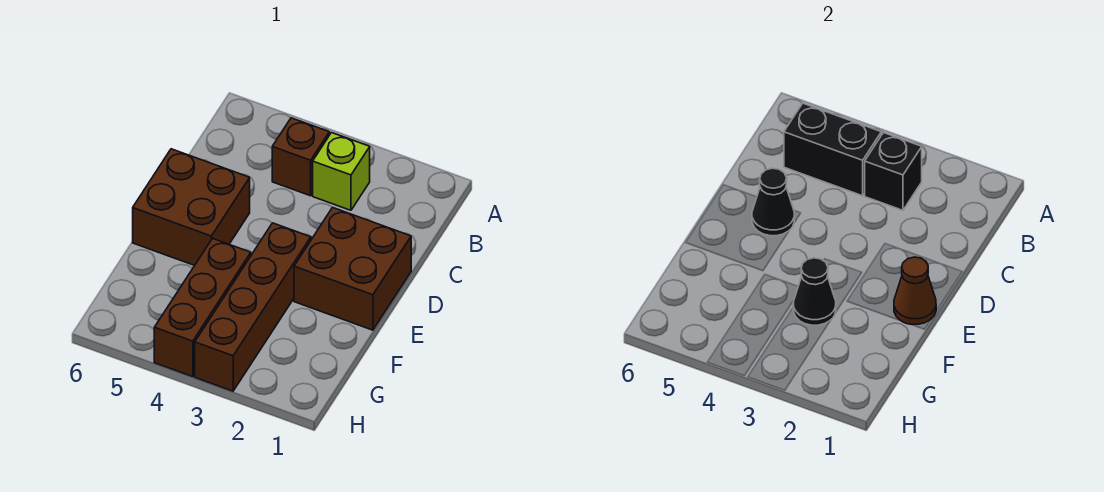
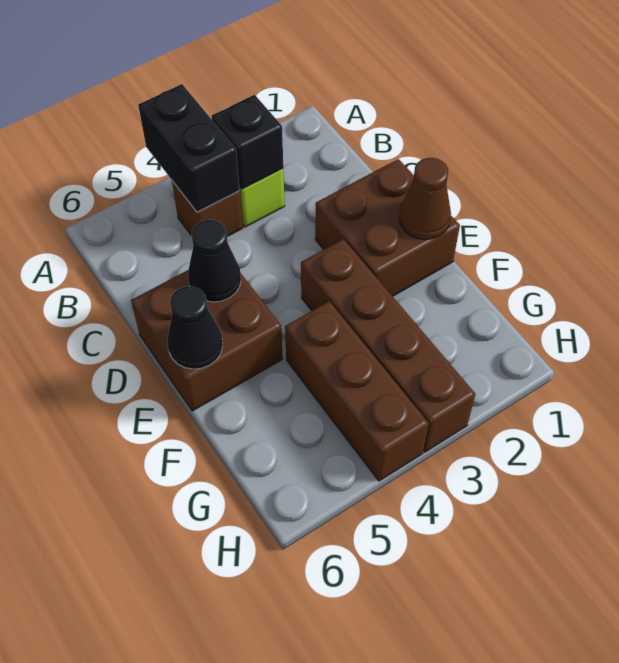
black 1x2 brick [784,103,881,196] -> black 1x2 brick turned to [138,84,240,212]
black 1x1 cone [793,258,836,325] -> black 1x1 cone moved to [167,286,223,369]

